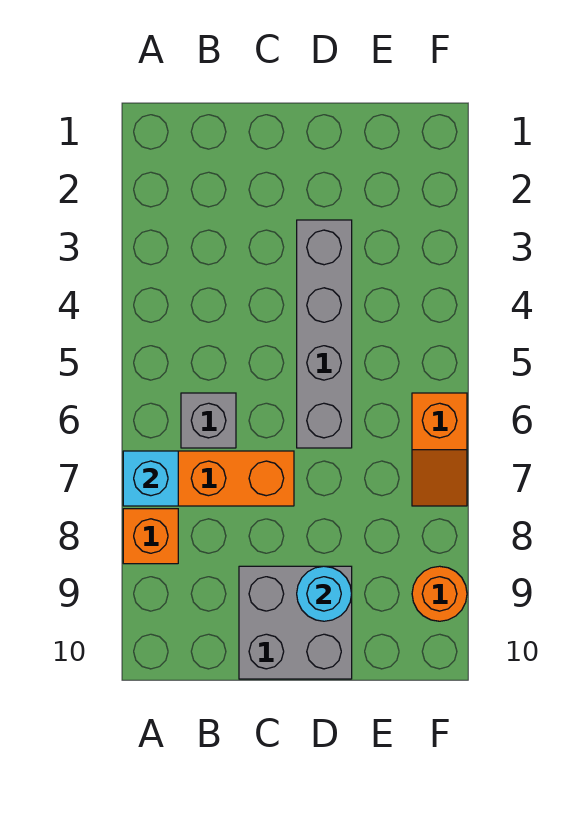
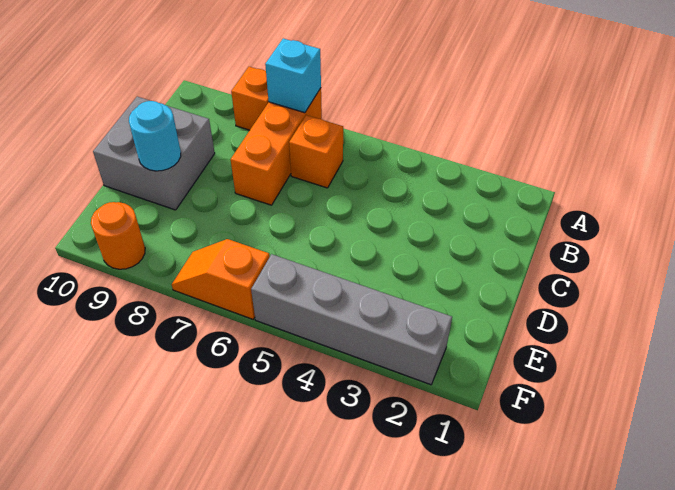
grey 1x1 brick [181,393,236,448] -> orange 1x1 brick [289,115,343,188]
grey 1x4 brick [297,220,352,448] -> grey 1x4 brick moved to [251,254,452,385]

